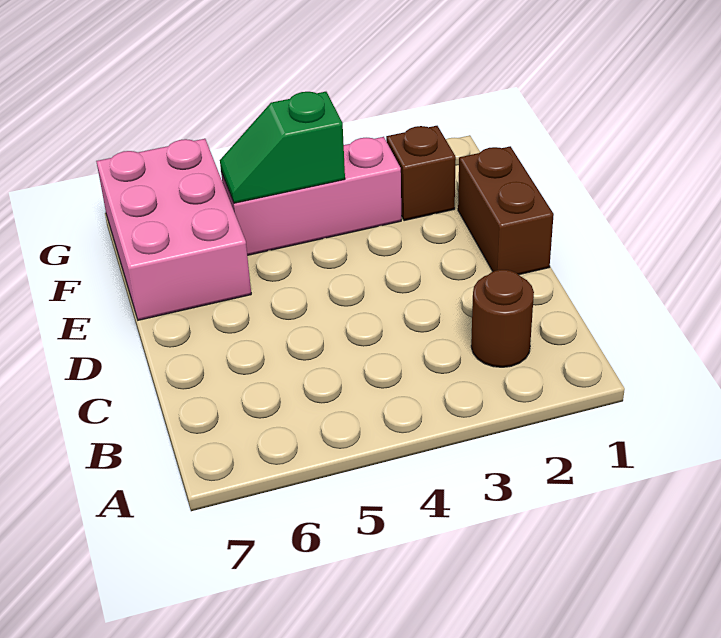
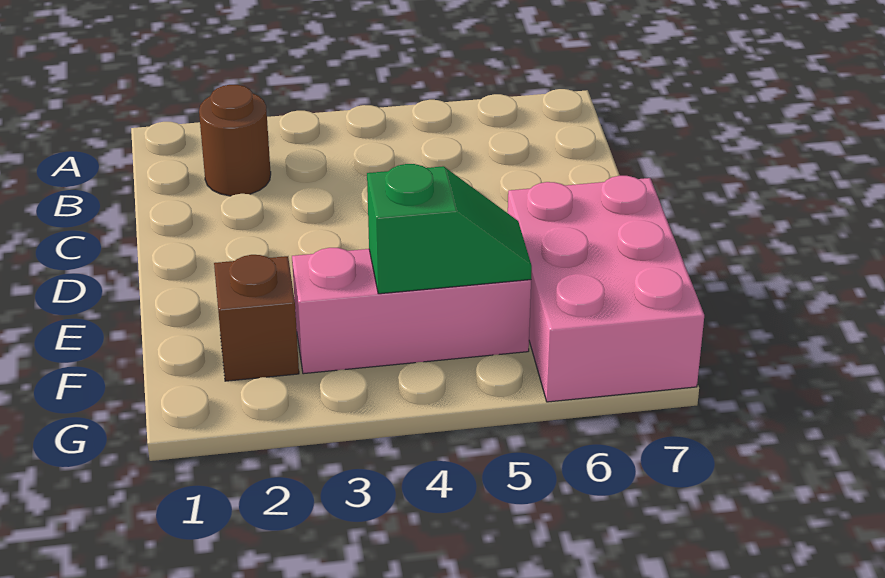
brown 1x2 brick [458,146,554,275] -> none

